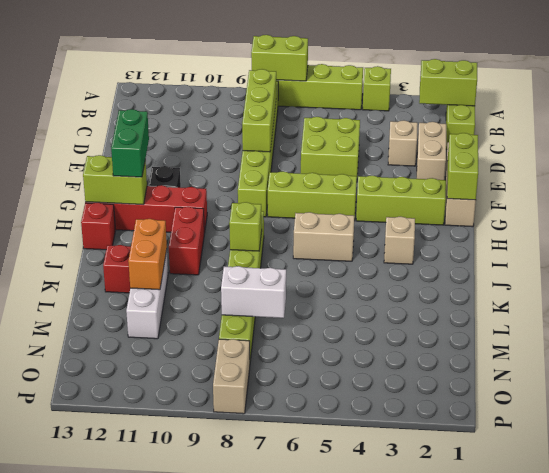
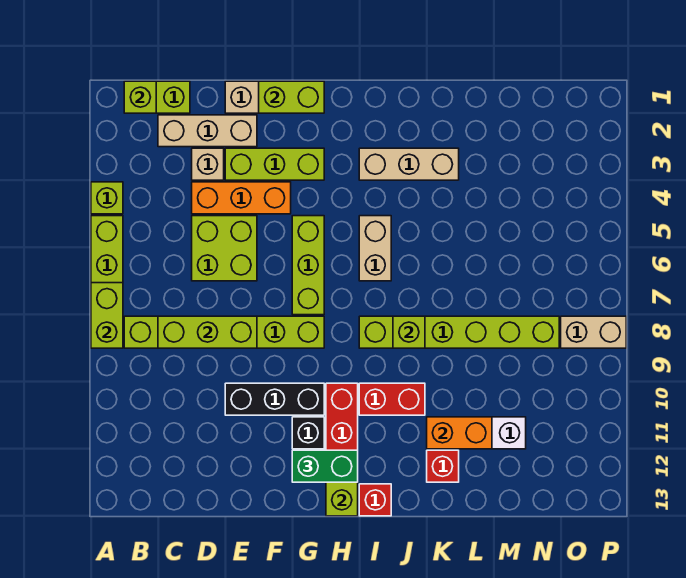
lime 1x2 brick [419,59,477,106] -> lime 1x1 brick [124,81,156,113]
tan 1x2 brick [417,122,446,180] -> tan 1x3 brick [158,115,257,147]
none -> orange 1x3 brick [192,182,291,214]
none -> black 1x3 brick [225,383,324,415]
lime 1x3 brick [356,175,446,225] -> lime 1x3 brick turned to [225,148,324,180]
tan 1x1 brick [384,217,415,264] -> tan 1x3 brick [359,148,459,180]
white 1x2 brick [221,266,286,318] -> none

